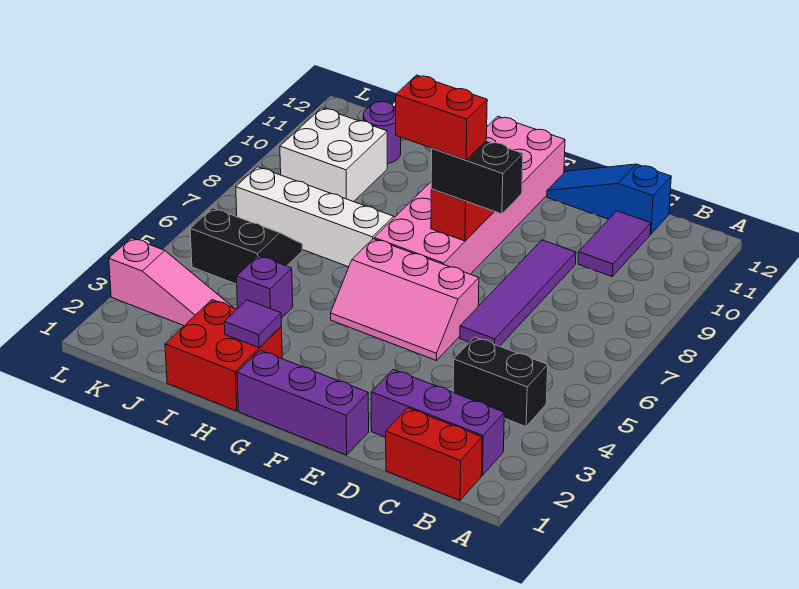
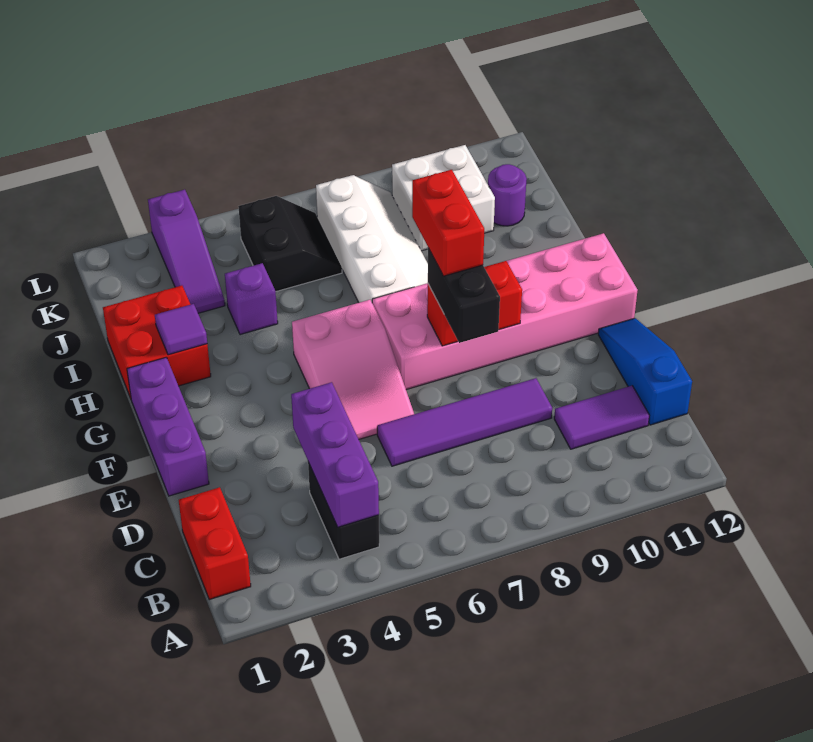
purple 1x3 brick [371,370,504,475] -> purple 1x3 brick moved to [291,382,379,527]
pink 2x3 slope [331,239,479,361] -> pink 2x3 slope turned to [292,300,414,439]
pink 1x3 slope [109,238,232,326] -> purple 1x3 slope [148,190,225,313]

